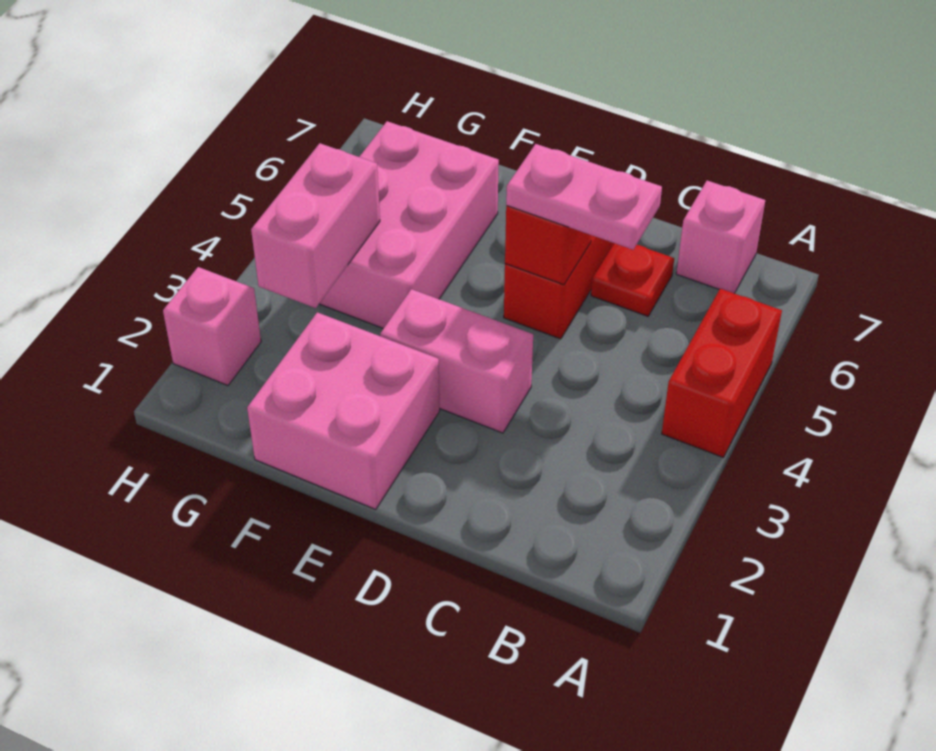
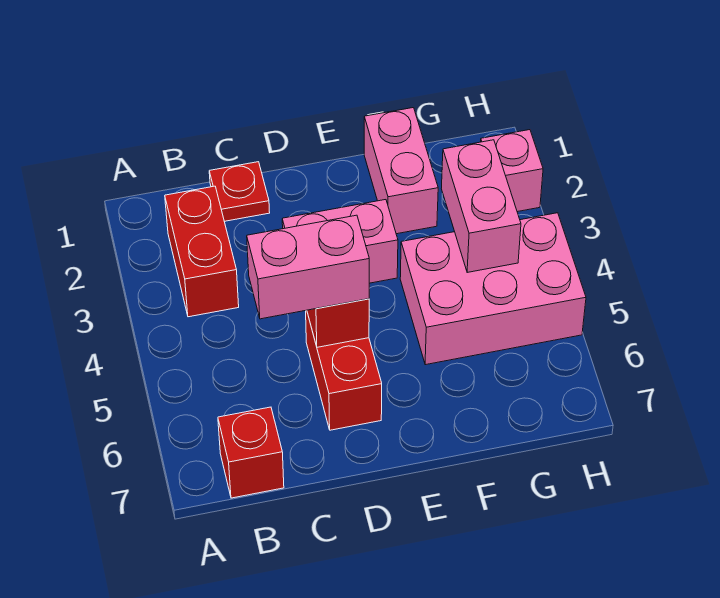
red 1x2 brick [662,289,782,457] -> red 1x2 brick moved to [165,186,239,317]
pink 1x1 brick [676,181,765,293] -> red 1x1 brick [218,407,284,498]
pink 1x2 plate [506,144,662,250] -> pink 1x2 brick [247,215,369,319]
red 1x1 plate [591,243,674,316] -> red 1x1 plate moved to [209,162,270,221]
pink 2x2 brick [247,312,440,509] -> pink 1x2 brick [364,108,438,234]
pink 2x3 brick [319,121,499,329] -> pink 2x3 brick turned to [400,213,586,365]

